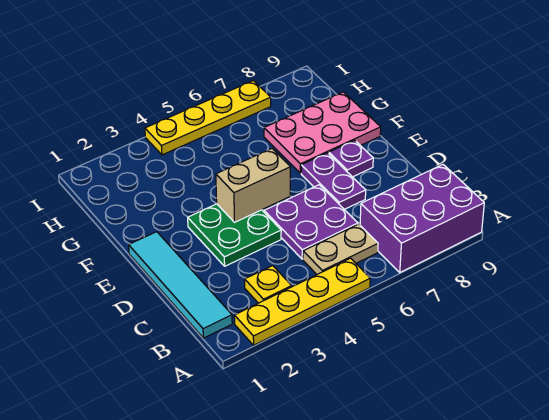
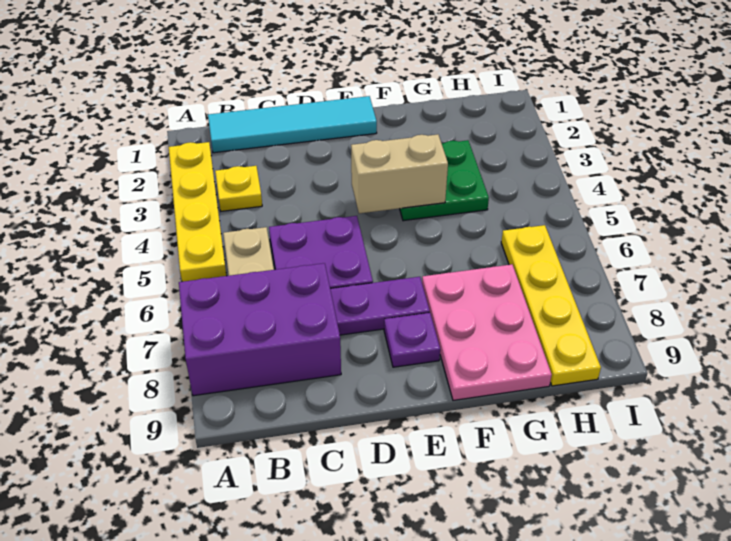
purple 2x3 brick [360,165,484,272] -> purple 2x3 brick turned to [179,263,341,396]
green 2x2 plate [188,204,281,266] -> green 2x2 plate moved to [400,140,489,221]
tan 1x2 brick [216,149,290,222] -> tan 1x2 brick turned to [351,134,448,213]
yellow 1x4 plate [145,81,271,155] -> yellow 1x4 plate moved to [501,225,601,386]

